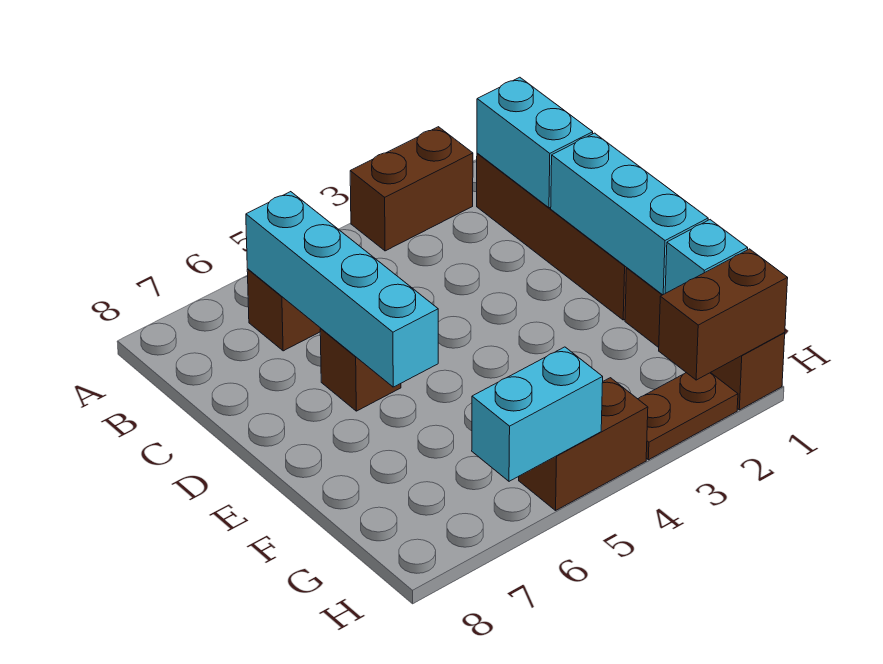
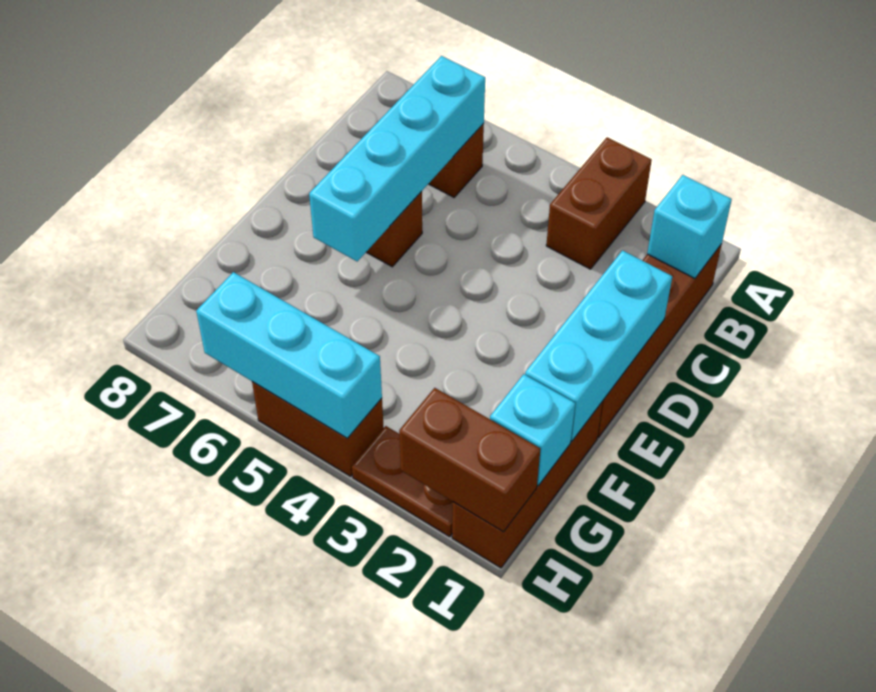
brown 1x2 brick [350,127,473,251] -> brown 1x2 brick turned to [546,137,652,269]
cyan 1x2 brick [477,77,593,208] -> cyan 1x1 brick [647,175,732,278]
cyan 1x2 brick [472,347,603,481] -> cyan 1x3 brick [196,272,382,438]

